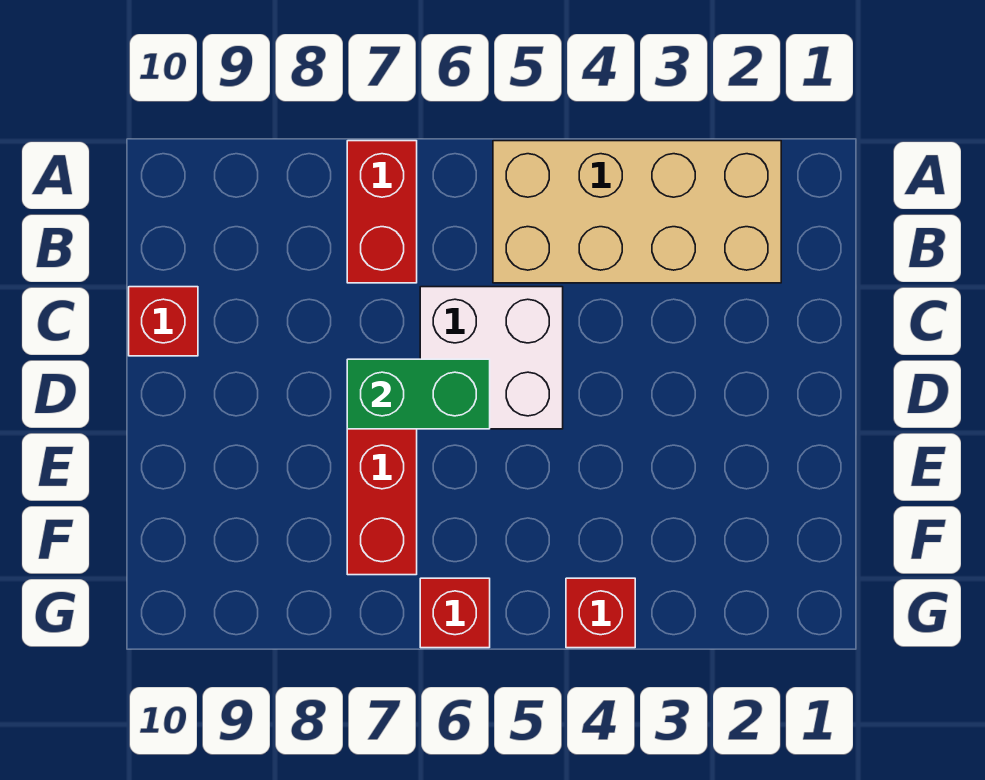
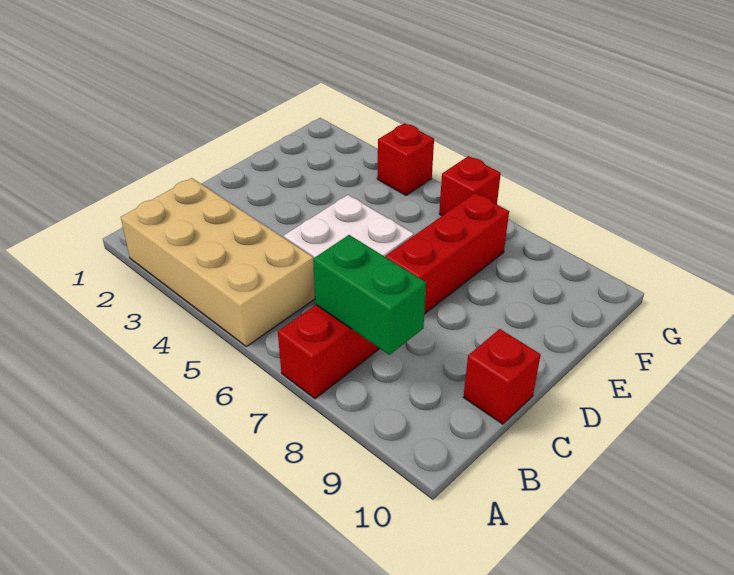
green 1x2 brick [347,359,490,429] -> green 1x2 brick moved to [313,235,426,355]

